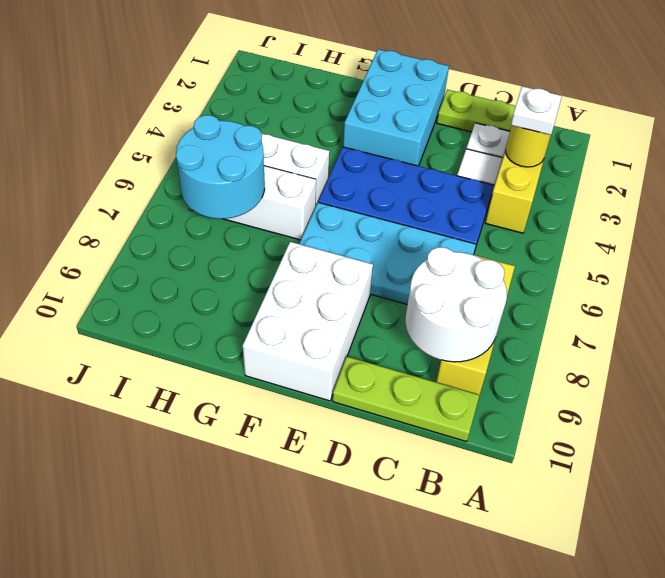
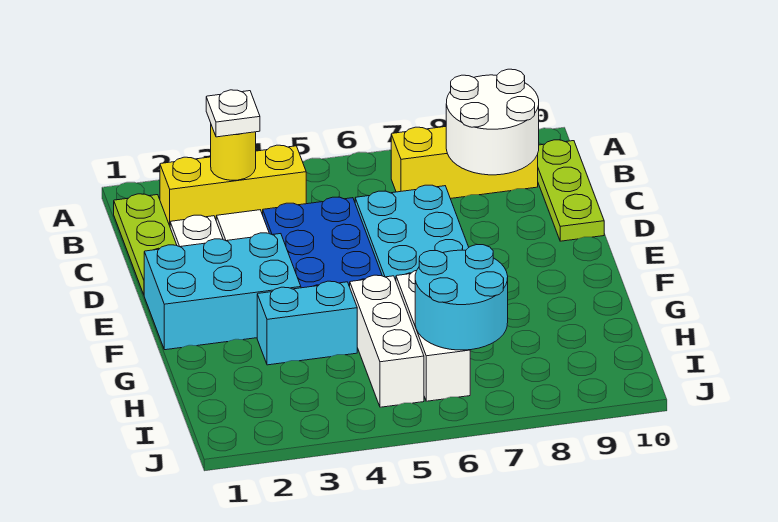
white 2x3 brick [243,242,373,401] -> none
none -> cyan 1x2 brick [257,281,357,365]

